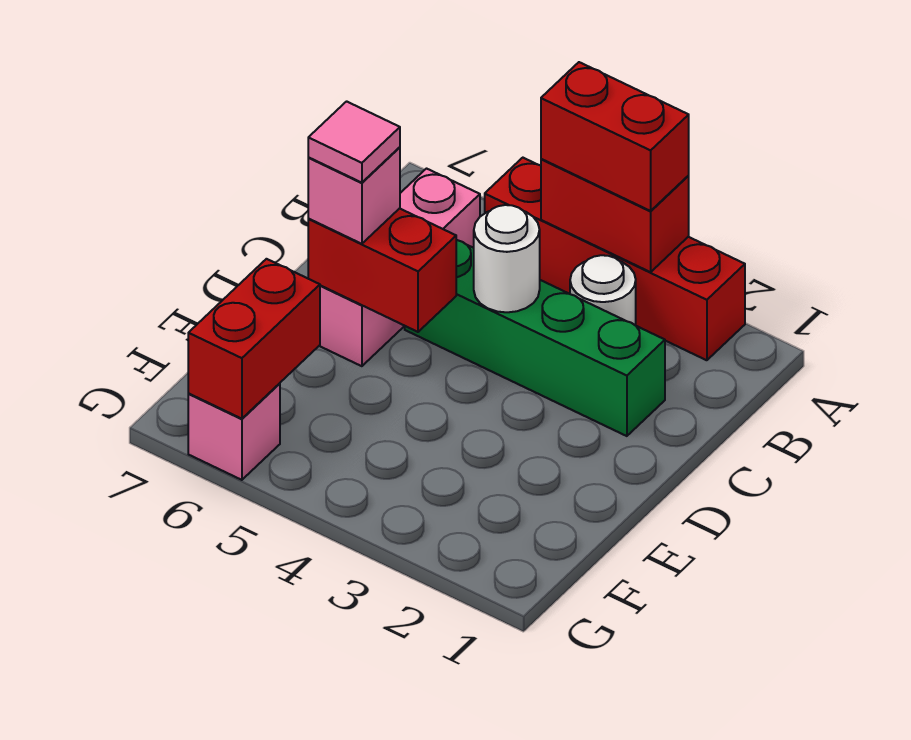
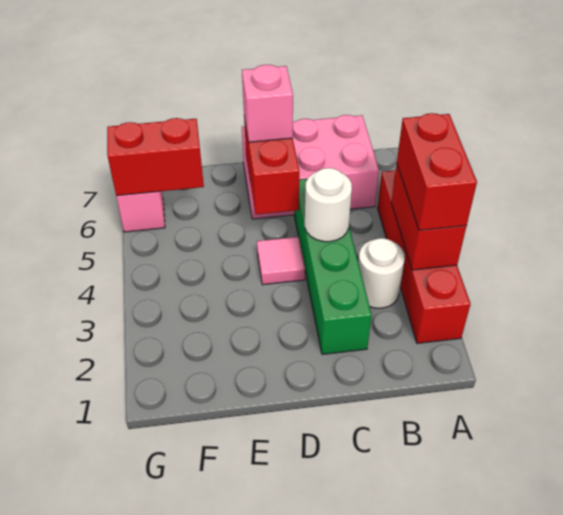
pink 1x3 brick [319,169,480,366] -> pink 2x3 brick [242,115,379,219]
pink 1x1 tile [308,101,400,183] -> pink 1x1 tile moved to [257,237,305,285]

